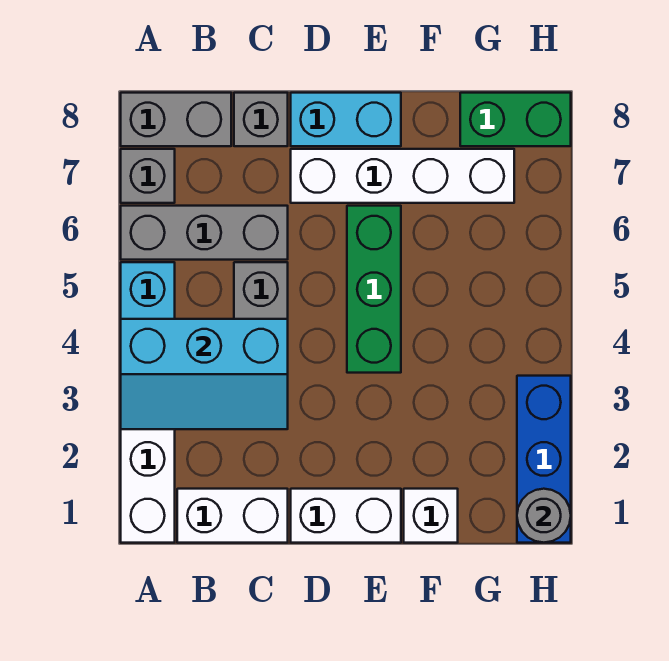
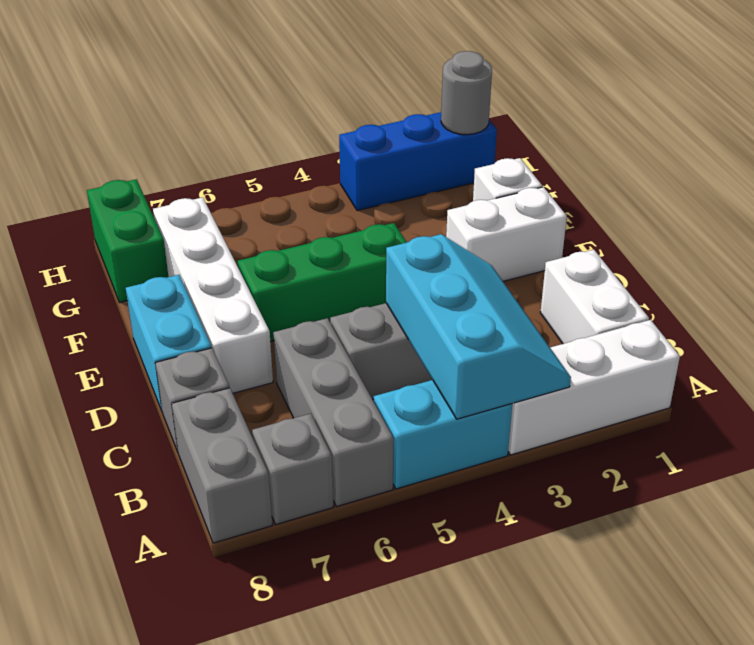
white 1x2 brick [291,489,401,543] -> white 1x2 brick turned to [446,187,567,281]

